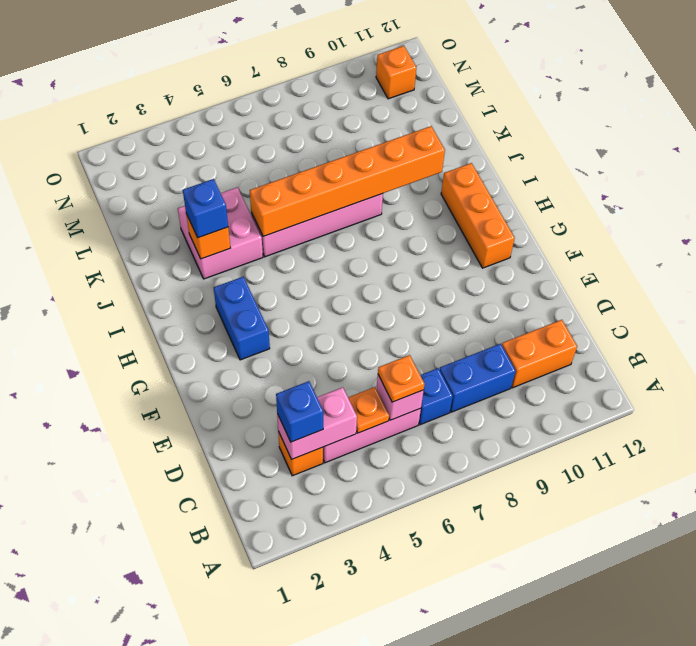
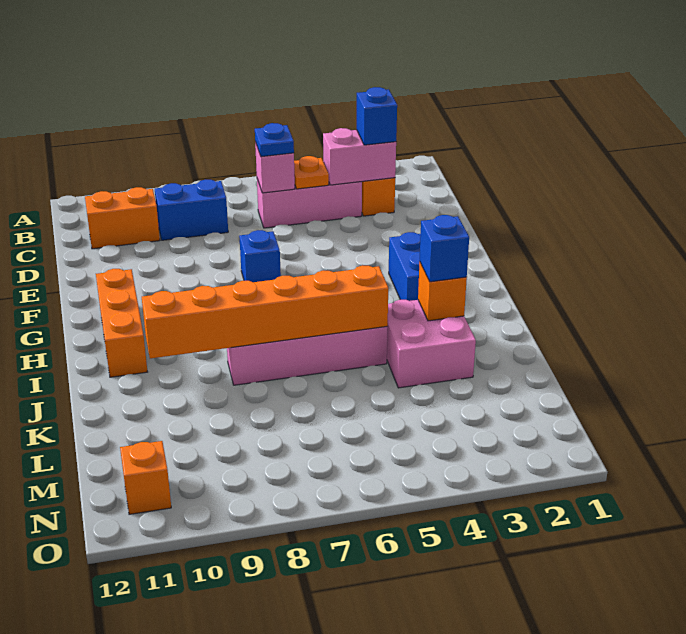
orange 1x1 plate [378,355,424,402] -> blue 1x1 plate [255,123,294,157]
blue 1x1 brick [419,368,453,425] -> blue 1x1 brick moved to [239,230,281,282]

